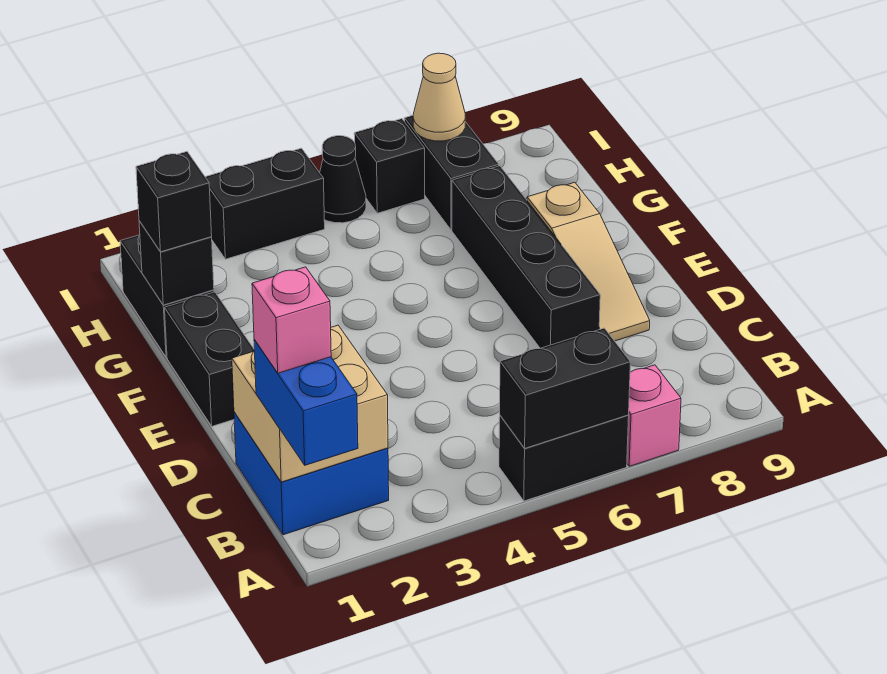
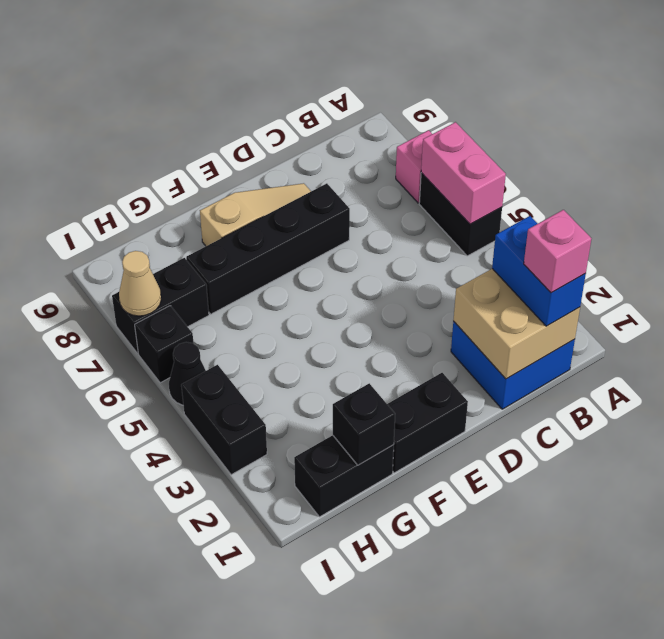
blue 1x2 brick [254,340,358,465] -> blue 1x2 brick turned to [492,216,586,326]
black 1x2 brick [500,328,630,448] -> pink 1x2 brick [421,122,506,224]
black 1x1 brick [136,152,212,252] -> none

